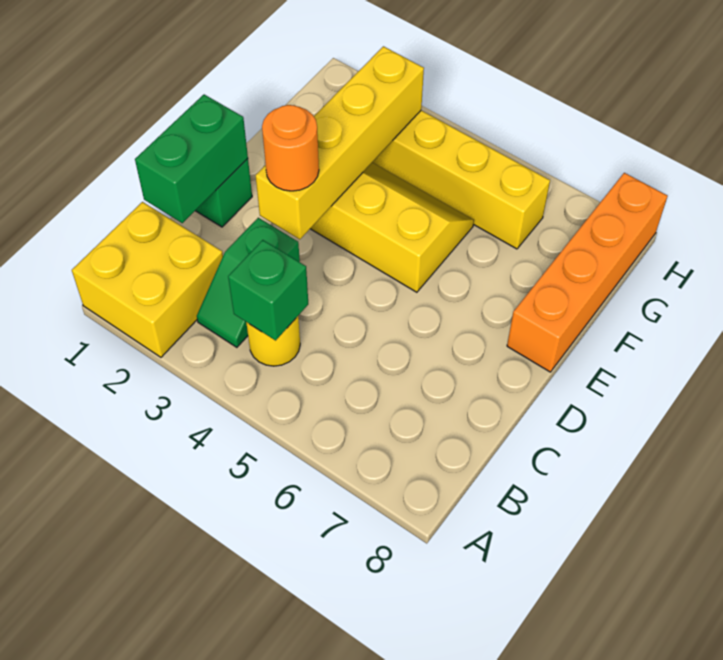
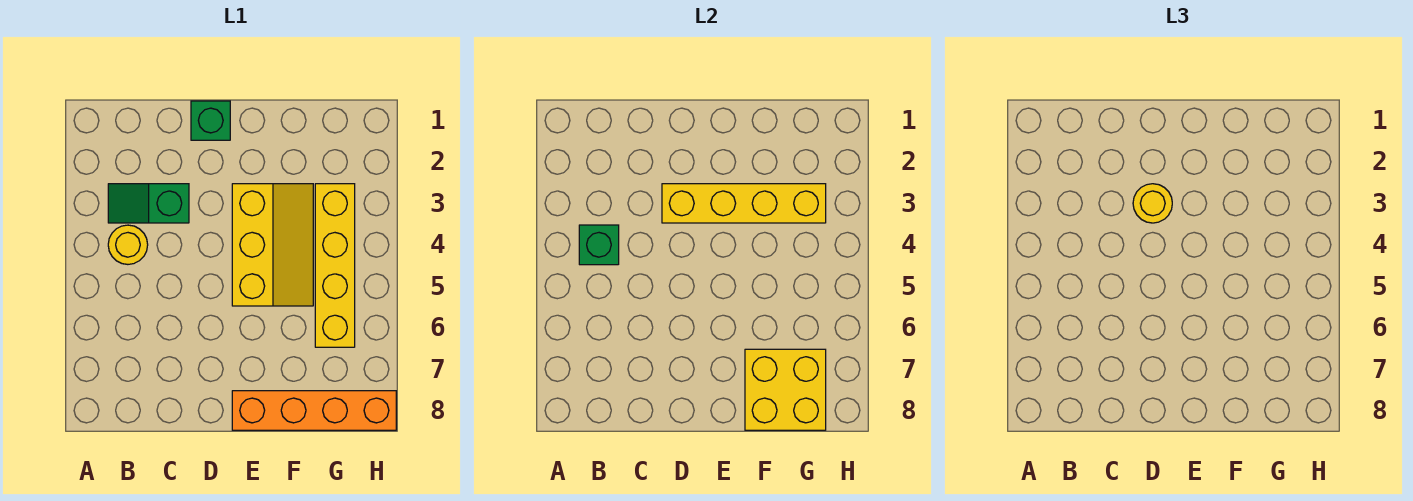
yellow 2x2 brick [72,202,223,357] -> yellow 2x2 brick moved to [745,349,826,430]
green 1x2 brick [135,94,248,223] -> none
orange 1x1 round brick [262,105,319,191] -> yellow 1x1 round brick [1133,184,1172,223]

